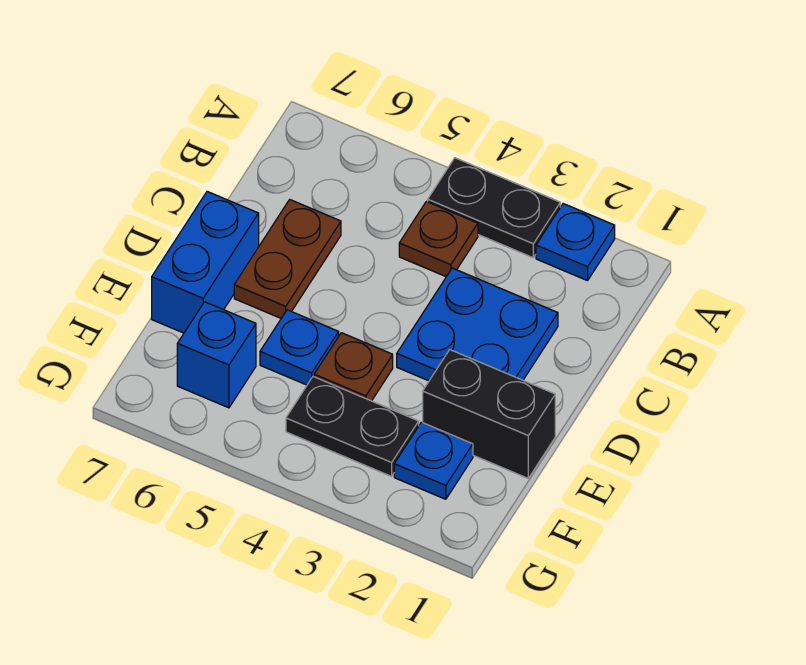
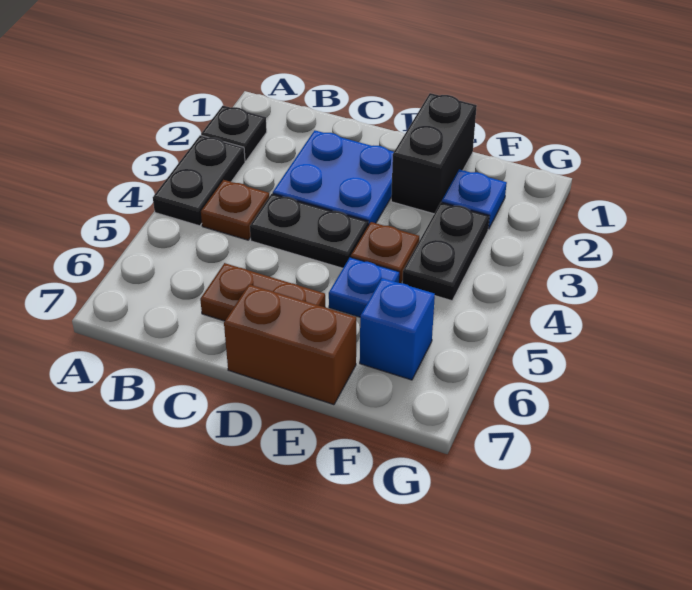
blue 1x1 plate [536,204,615,281] -> black 1x1 plate [201,106,267,161]
none -> black 1x2 plate [250,194,368,268]
blue 1x2 brick [152,192,259,333] -> brown 1x2 brick [224,284,356,405]

